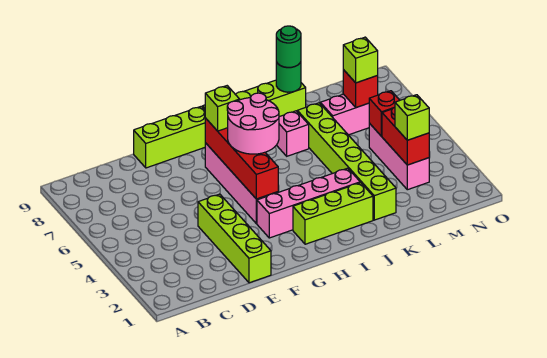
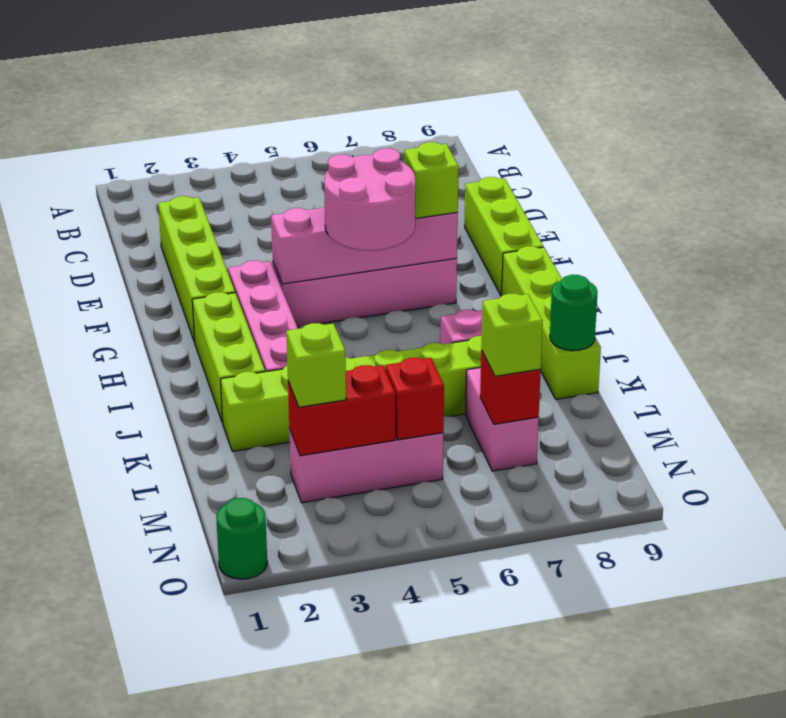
lime 1x4 brick [198,194,271,283] -> lime 1x4 brick turned to [158,196,235,342]
red 1x4 brick [205,118,278,199] -> pink 1x4 brick [271,208,458,284]
green 1x1 round brick [276,26,301,67] -> green 1x1 round brick moved to [216,498,267,579]

